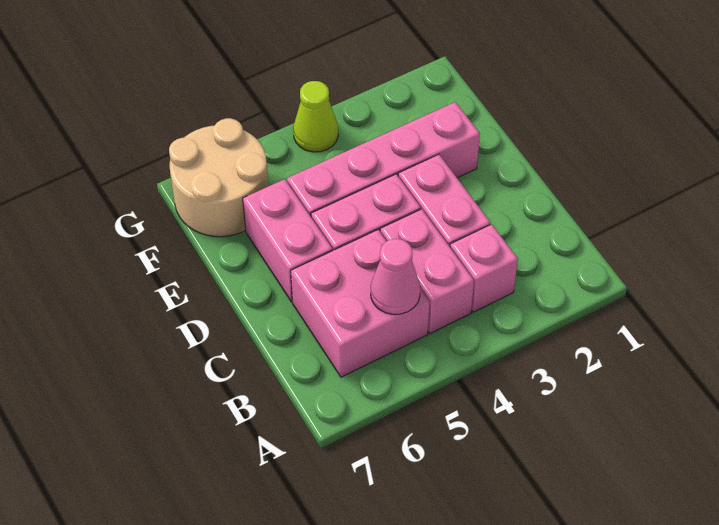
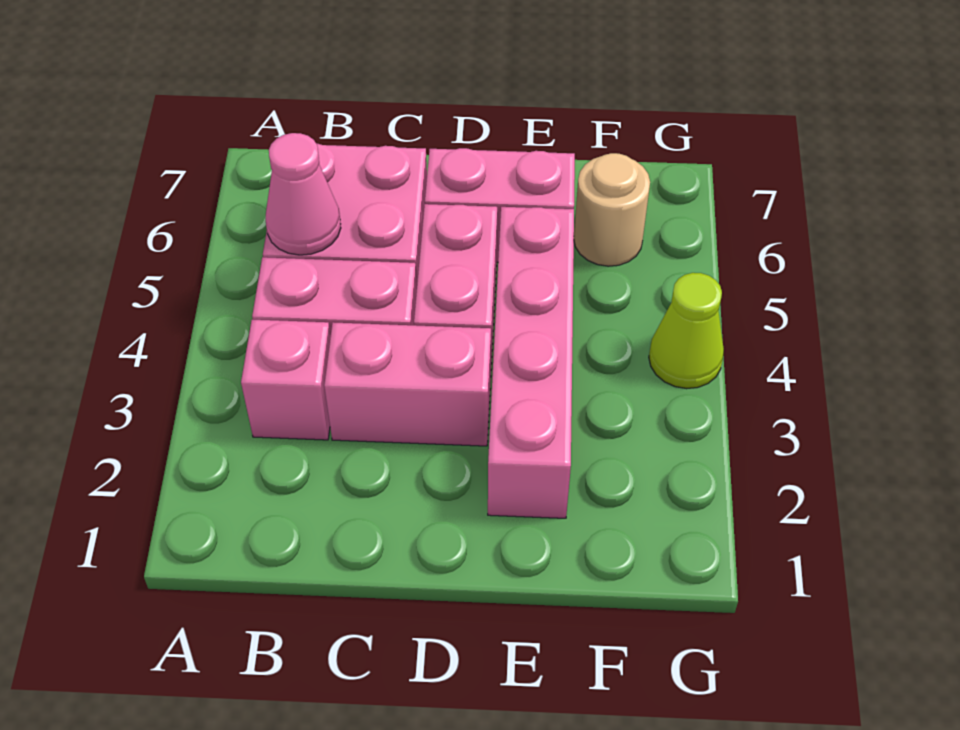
tan 2x2 round brick [169,118,268,237] -> tan 1x1 round brick [574,153,650,266]

